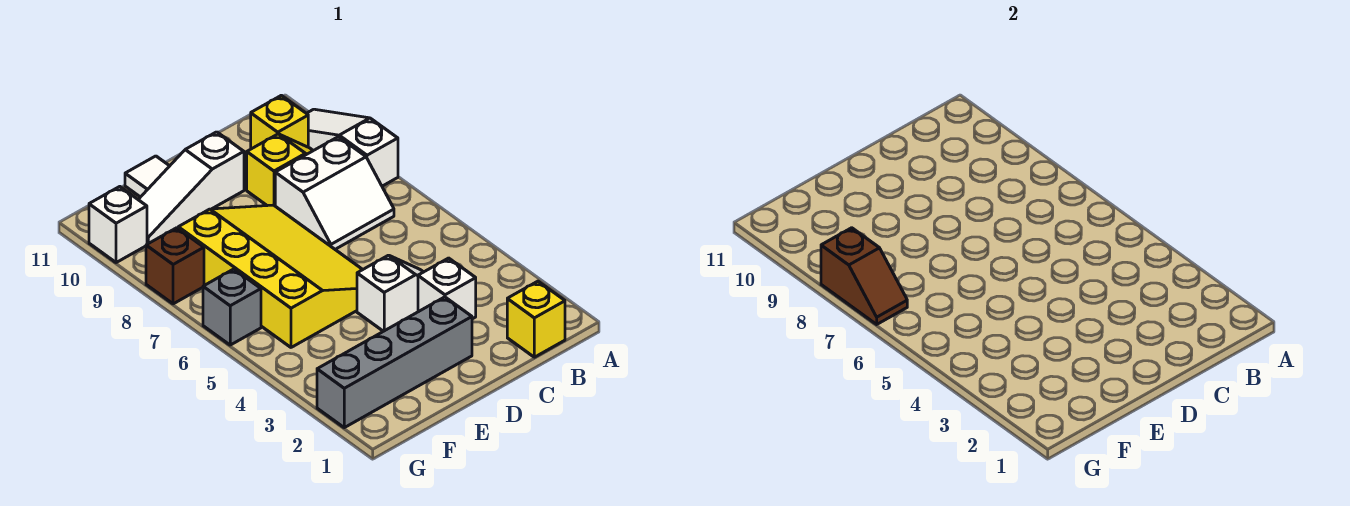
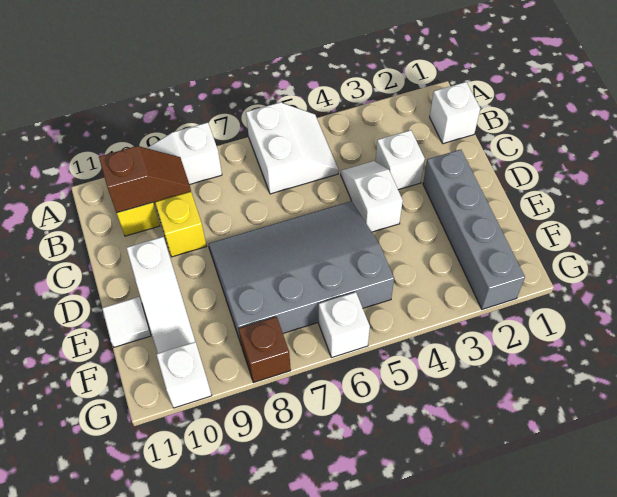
yellow 1x1 brick [507,281,565,357] -> white 1x1 brick [430,82,480,144]
white 2x2 slope [275,137,394,249] -> white 2x2 slope moved to [246,102,339,194]
yellow 3x4 slope [178,205,363,347] -> grey 3x4 slope [208,201,394,346]
grey 1x1 brick [203,269,261,345] -> white 1x1 brick [319,292,370,358]
brown 1x2 slope [821,228,907,324] -> brown 1x2 slope moved to [99,146,191,213]

